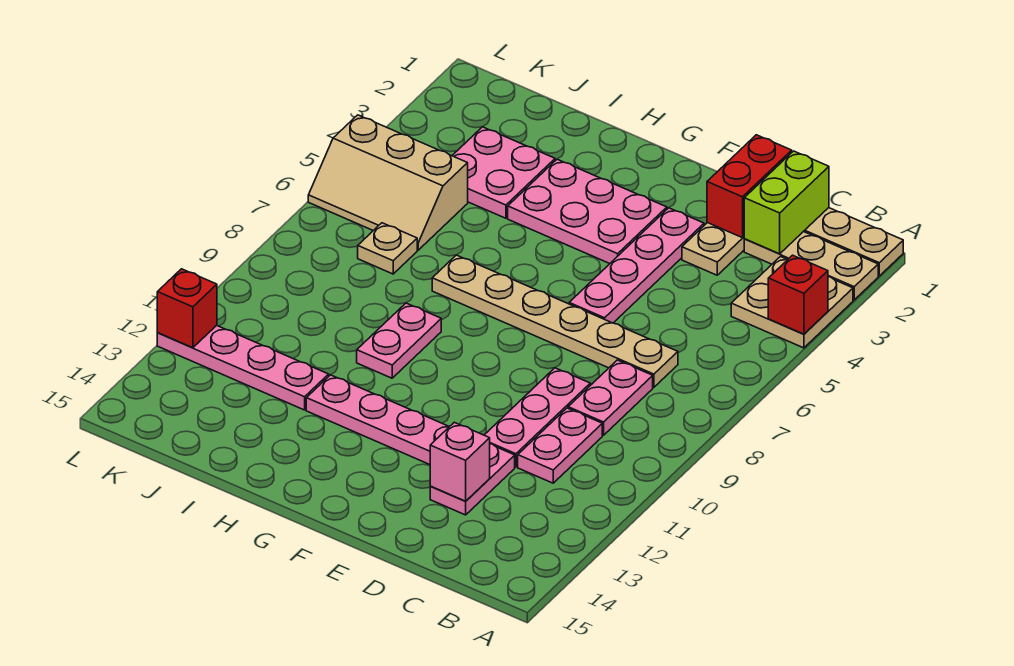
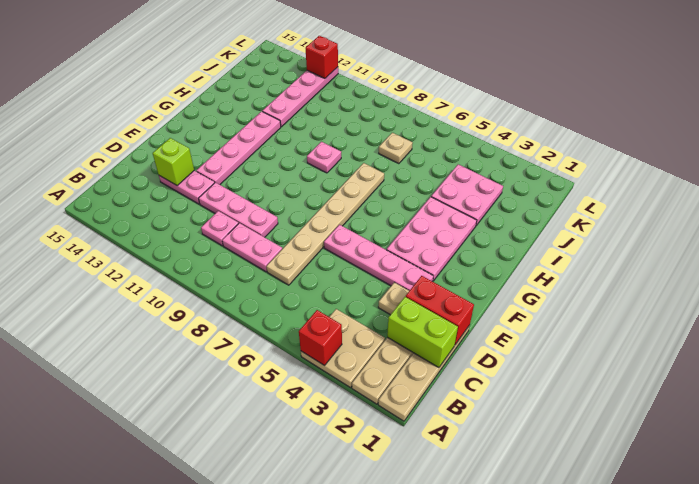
pink 1x2 plate [518,408,602,483] -> pink 1x1 plate [201,211,239,246]
pink 1x1 brick [430,422,490,501] -> lime 1x1 brick [153,138,194,186]
pink 1x2 plate [357,303,441,378] -> pink 1x1 plate [307,142,341,173]
tan 2x3 slope [308,115,468,250] -> none

